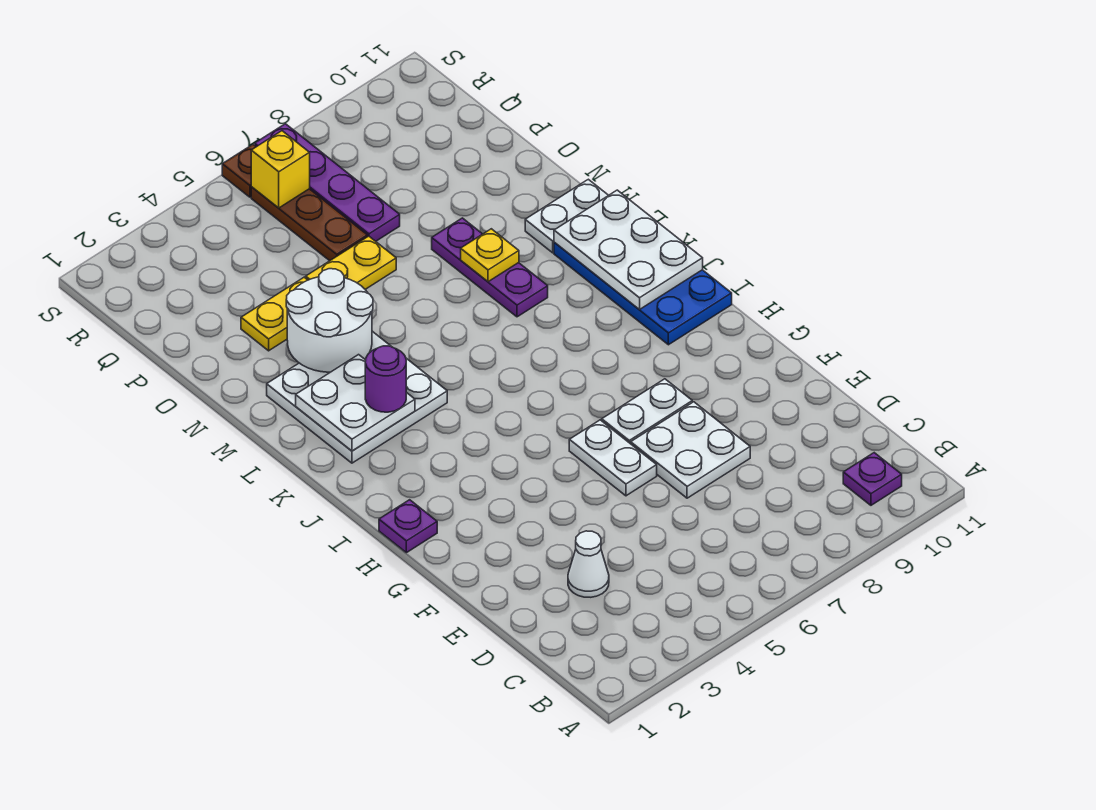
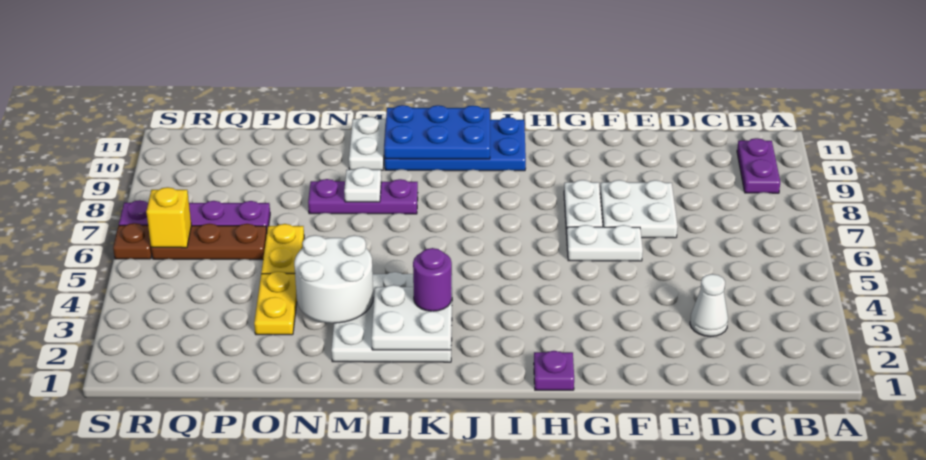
purple 1x1 plate [843,453,902,505] -> purple 1x2 plate [737,138,780,193]
white 2x3 plate [554,190,703,309] -> blue 2x3 plate [384,105,490,159]
yellow 1x1 plate [461,229,519,282] -> white 1x1 plate [344,167,381,202]

